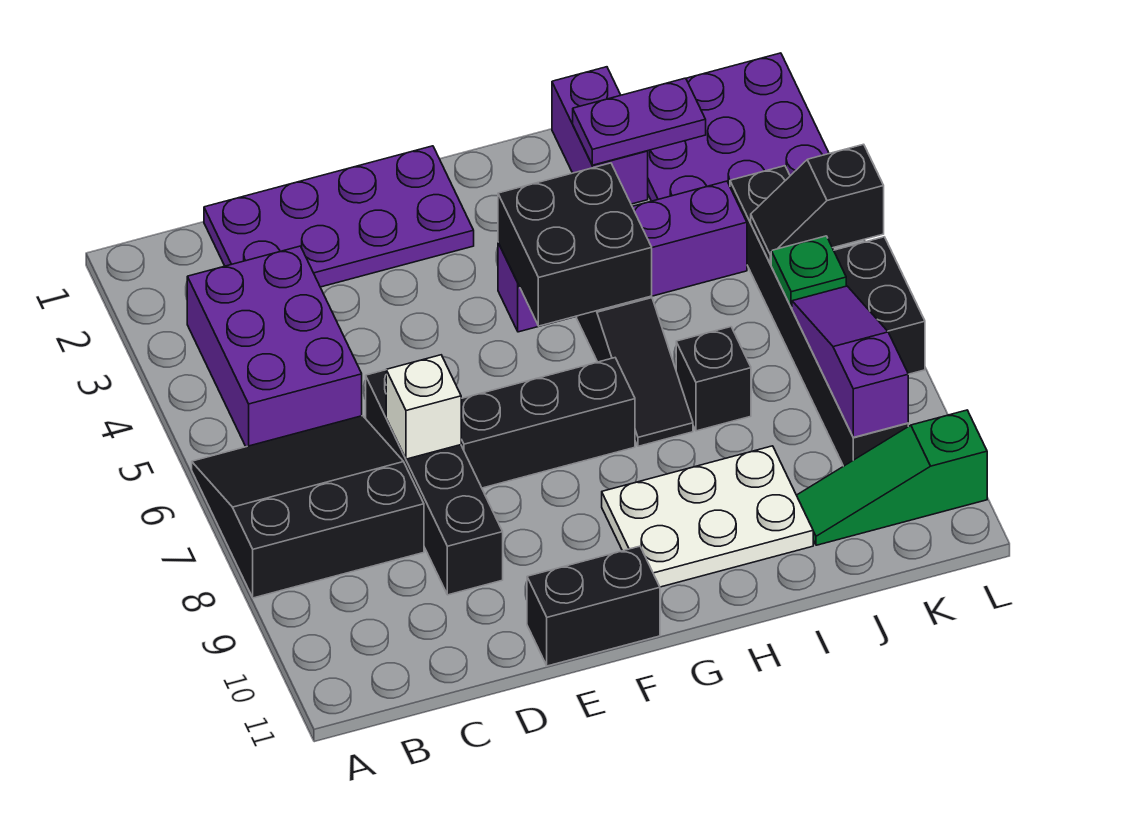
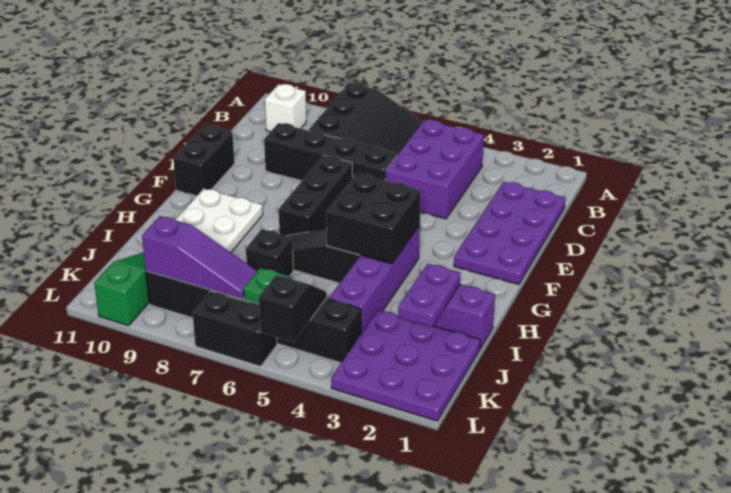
purple 2x3 brick [187,246,362,447] -> purple 2x3 brick turned to [385,120,484,219]
white 1x1 brick [386,355,461,459] -> white 1x1 brick moved to [265,84,306,132]

